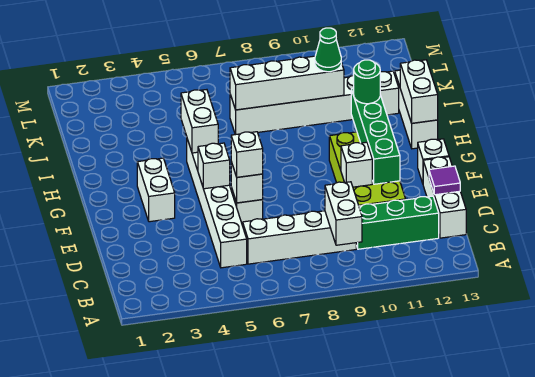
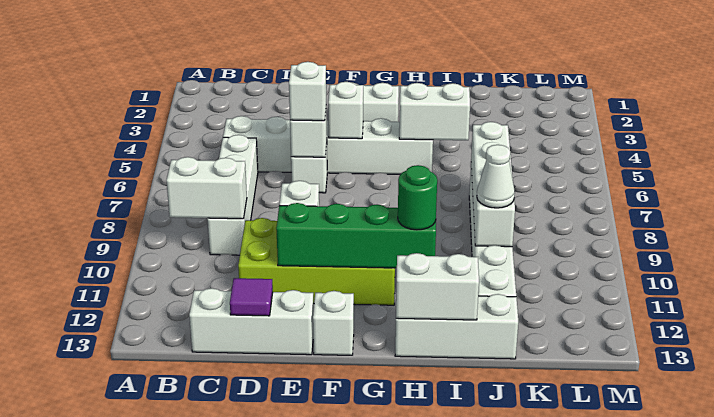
green 1x3 brick [356,196,439,249] -> none
green 1x1 cone [315,28,341,72] -> white 1x1 cone [477,145,515,208]

